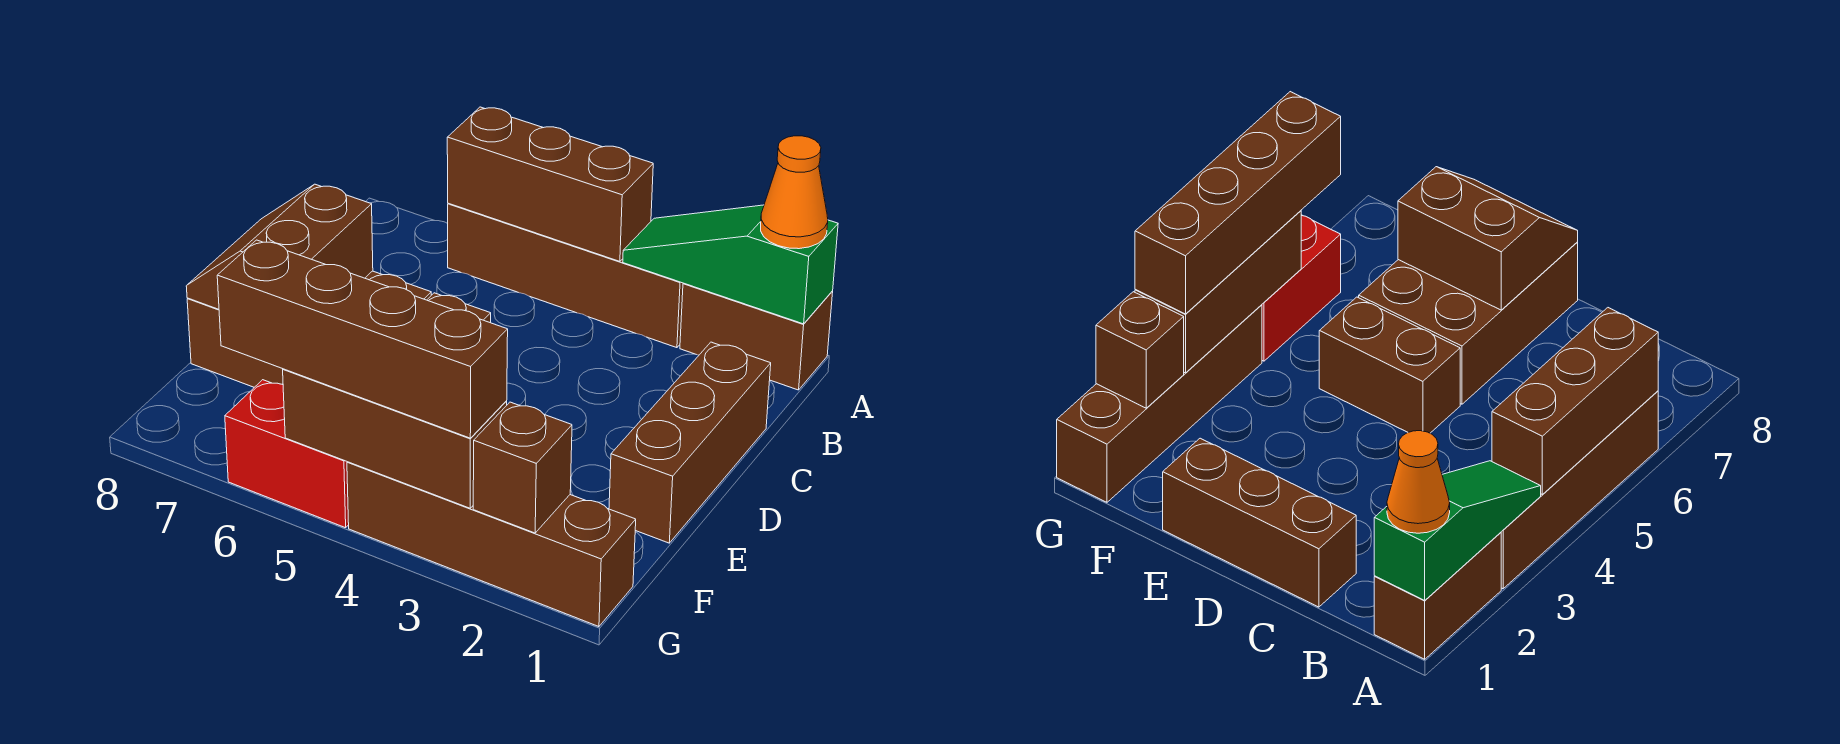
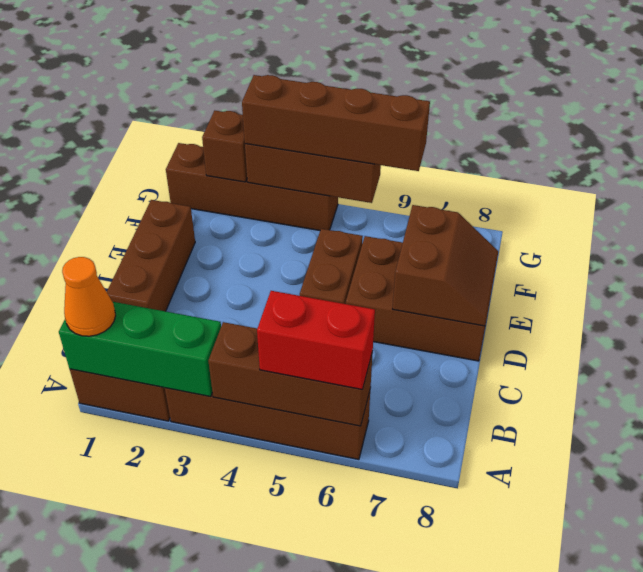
green 1x3 slope [623,205,838,324] -> green 1x3 brick [59,302,221,397]
red 1x2 brick [225,380,349,528] -> red 1x2 brick moved to [257,291,375,390]

